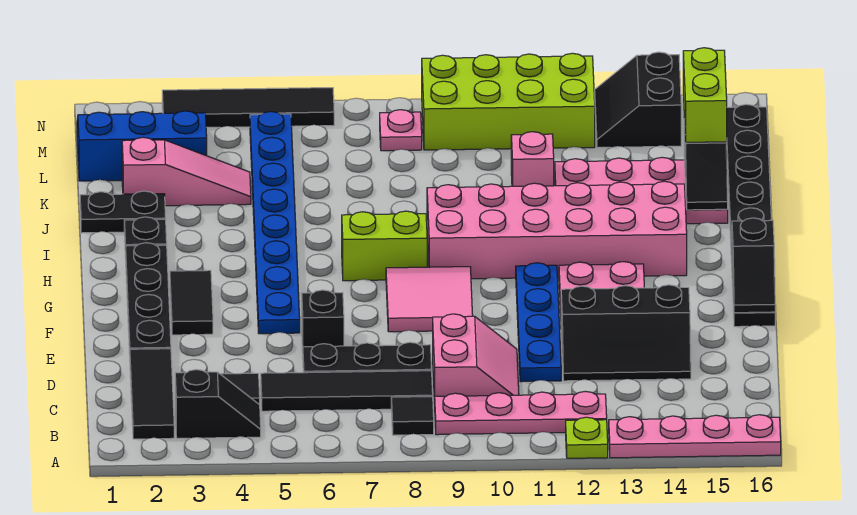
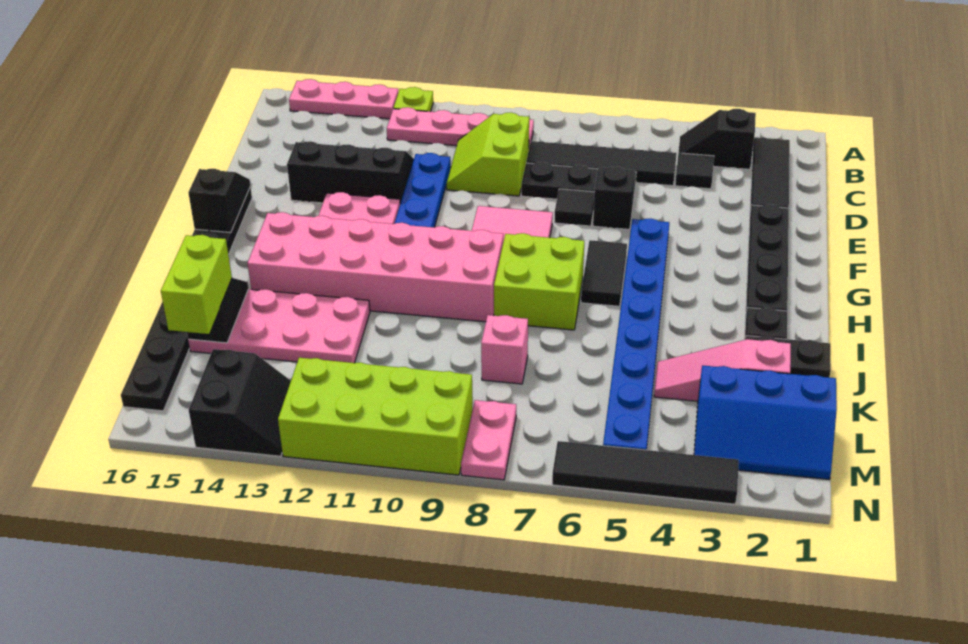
pink 1x4 plate [609,415,781,458] -> pink 1x3 plate [289,79,398,119]
black 1x1 tile [391,397,434,435] -> black 1x1 tile moved to [554,189,595,226]
pink 2x2 slope [433,314,519,404] -> lime 2x2 slope [446,113,529,196]
black 1x2 tile [170,270,213,335] -> black 1x2 tile moved to [581,240,627,306]
lime 1x2 brick [342,211,427,281] -> lime 2x2 brick [494,233,584,330]
pink 1x1 brick [511,132,554,186] -> pink 1x1 brick moved to [481,315,528,384]
pink 1x1 plate [380,110,422,151] -> pink 1x2 plate [461,400,516,480]

